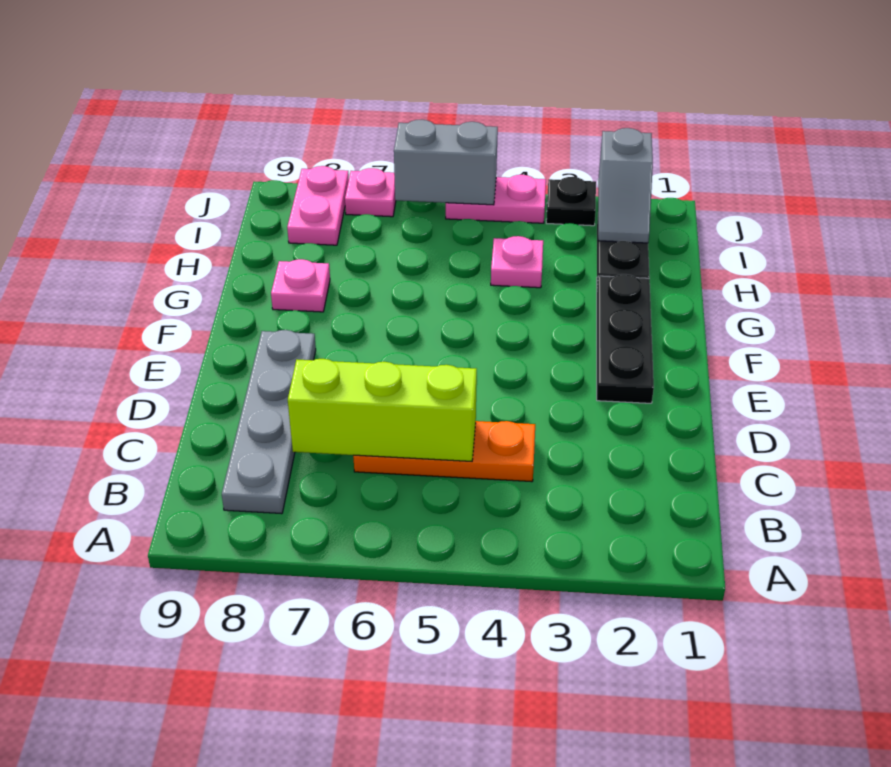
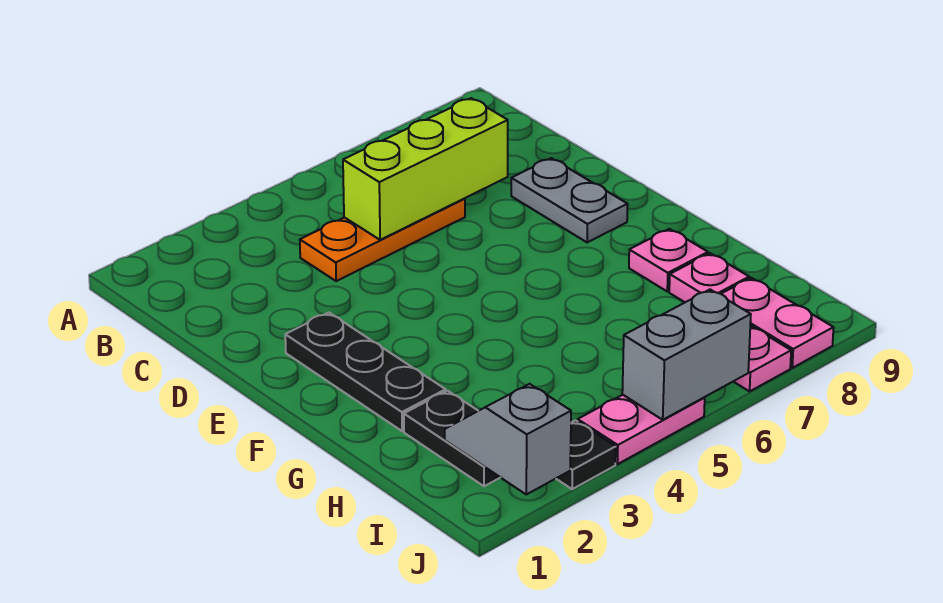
grey 1x4 plate [222,330,316,514] -> grey 1x2 plate [511,158,628,243]
pink 1x1 plate [491,236,543,288] -> pink 1x1 plate moved to [669,253,749,302]

